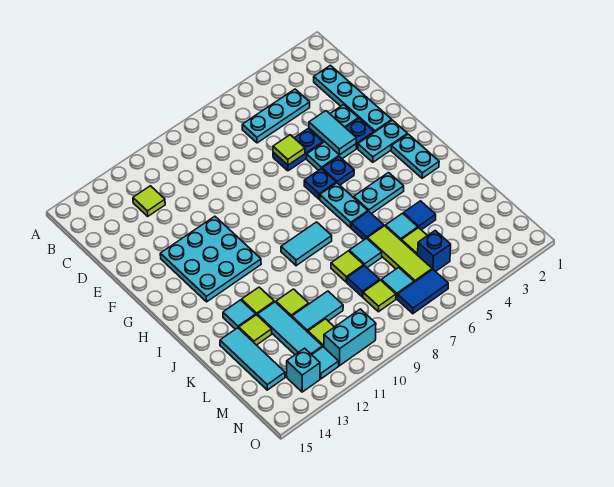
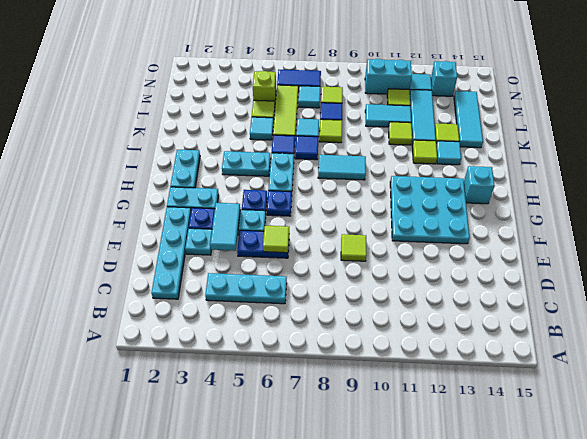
lime 1x1 tile [133,186,165,216] -> lime 1x1 tile moved to [341,234,367,261]
none -> cyan 1x1 brick [464,166,495,204]
blue 1x1 tile [403,201,436,230] -> blue 1x1 tile moved to [295,136,319,160]
blue 1x1 brick [418,231,451,272] -> lime 1x1 brick [253,71,276,101]

